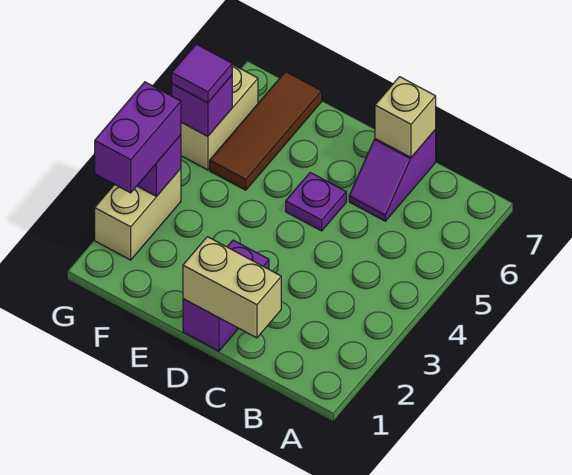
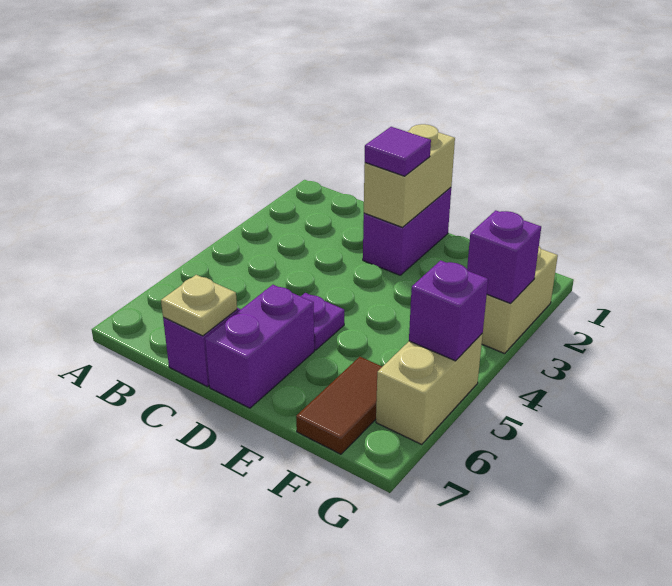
tan 1x2 brick [183,237,281,338] -> tan 1x2 brick turned to [364,124,455,227]
tan 1x1 brick [375,77,436,157] -> tan 1x1 plate [161,275,237,336]
brown 1x3 tile [210,72,322,190] -> brown 1x2 tile [296,357,382,454]
purple 1x2 brick [95,82,181,193] -> purple 1x2 brick moved to [205,285,314,408]
purple 1x1 tile [172,44,232,103] -> purple 1x1 tile moved to [365,127,431,176]

